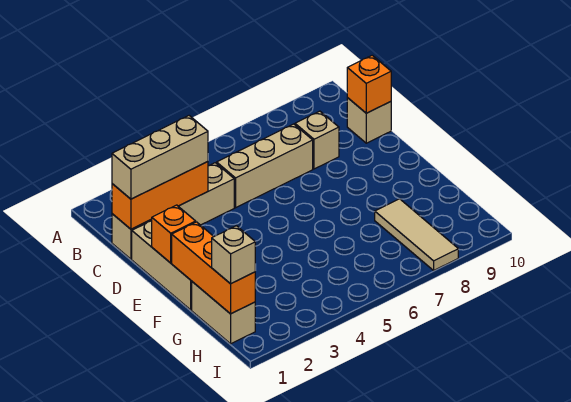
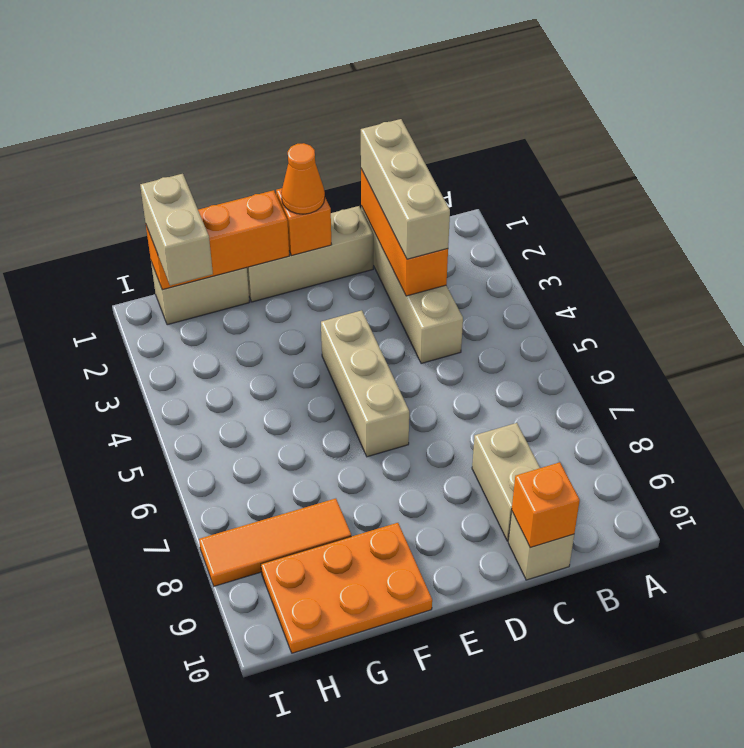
tan 1x3 brick [217,124,313,208] -> tan 1x3 brick moved to [321,310,409,457]
tan 1x1 brick [295,111,339,169] -> tan 1x2 brick [472,423,540,541]
none -> orange 1x1 cone [281,143,325,214]
none -> orange 2x3 plate [261,523,432,653]
tan 1x3 tile [375,199,458,270] -> orange 1x3 tile [199,499,351,586]
tan 1x1 brick [212,226,255,284] -> tan 1x2 brick [140,174,213,286]

